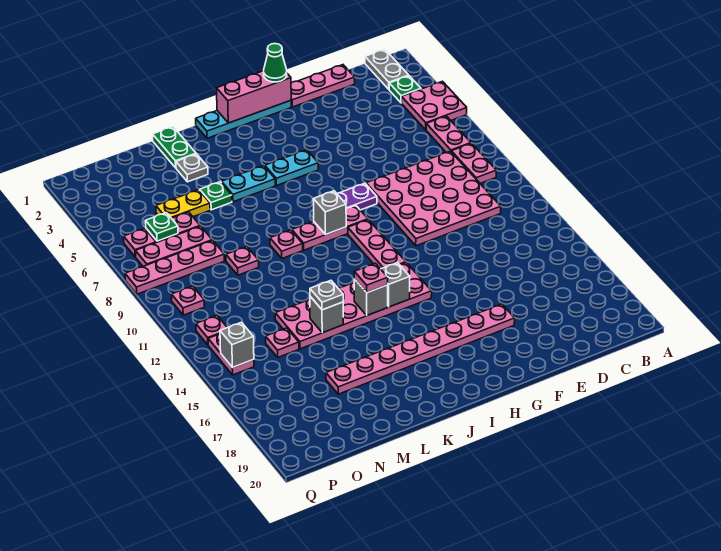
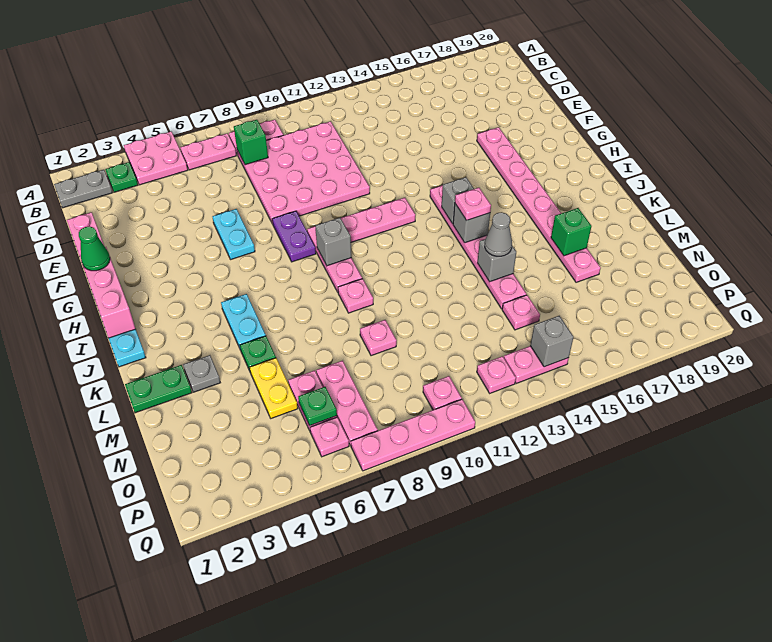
none -> green 1x1 brick [234,120,268,165]
cyan 1x2 plate [265,150,318,186] -> cyan 1x2 plate moved to [212,209,255,260]
pink 2x6 plate [275,263,432,349] -> pink 1x6 plate [430,186,526,309]
grey 1x1 plate [310,280,343,310] -> grey 1x1 cone [485,212,512,256]
none -> green 1x1 brick [551,208,592,256]
pink 1x4 plate [125,240,224,294] -> pink 1x4 plate turned to [351,399,475,471]

